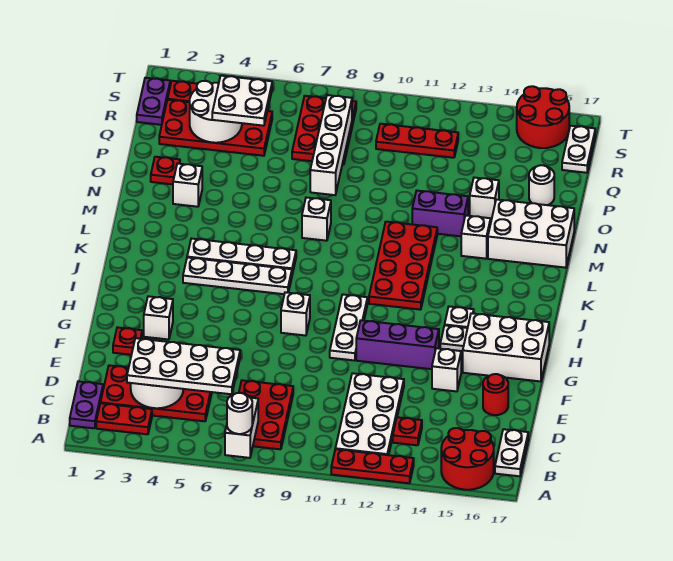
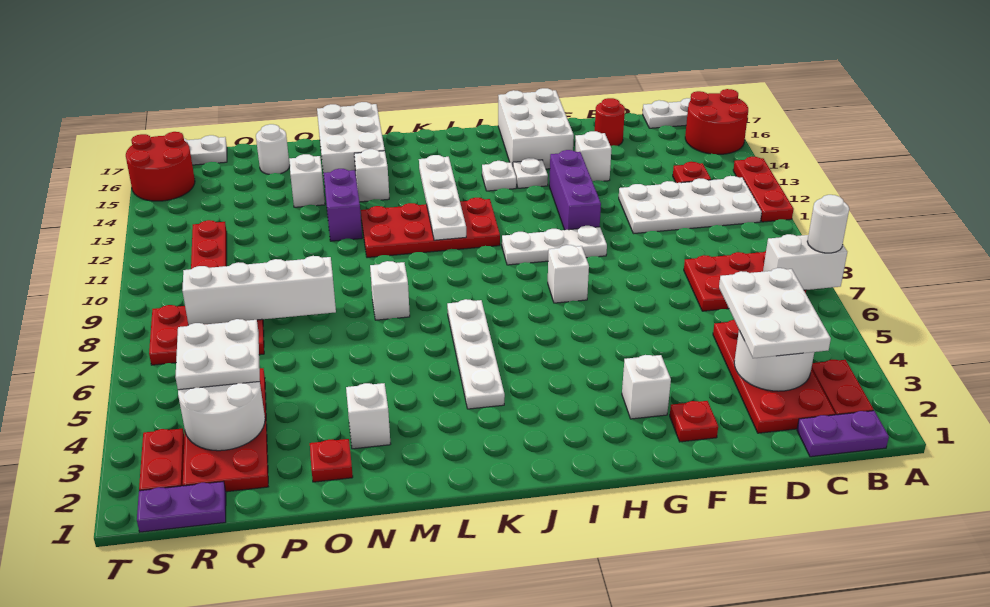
white 2x4 plate [127,338,240,394] -> white 2x3 plate [719,268,831,358]
white 1x4 plate [183,258,292,294] -> white 1x4 plate moved to [419,155,466,240]

